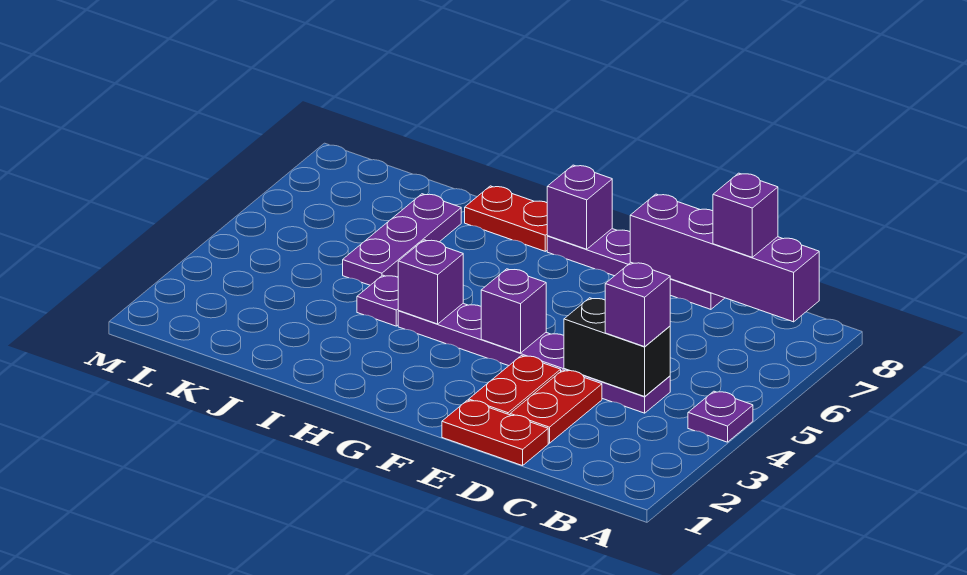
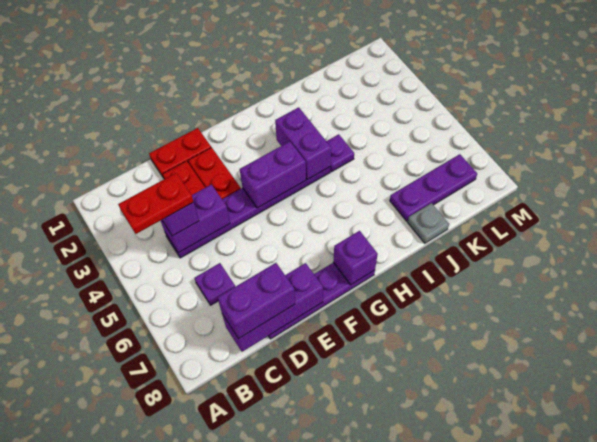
purple 1x1 plate [688,391,753,442] -> purple 1x1 plate moved to [195,263,235,305]
purple 1x4 brick [630,194,819,322] -> purple 1x3 brick [222,263,323,352]
black 1x2 brick [564,298,670,397] -> purple 1x2 brick [161,185,230,253]
purple 1x1 brick [713,173,778,257] -> purple 1x2 brick [217,263,295,339]
purple 1x1 brick [481,269,546,353] -> purple 1x2 brick [240,142,306,208]
purple 1x1 brick [398,240,463,324] -> purple 1x2 brick [275,107,331,180]
red 1x2 plate [465,186,547,251] -> red 1x2 plate moved to [118,173,193,234]
purple 1x3 plate [343,194,461,285] -> purple 1x3 plate turned to [390,154,477,221]
none -> grey 1x1 plate [407,203,449,243]

